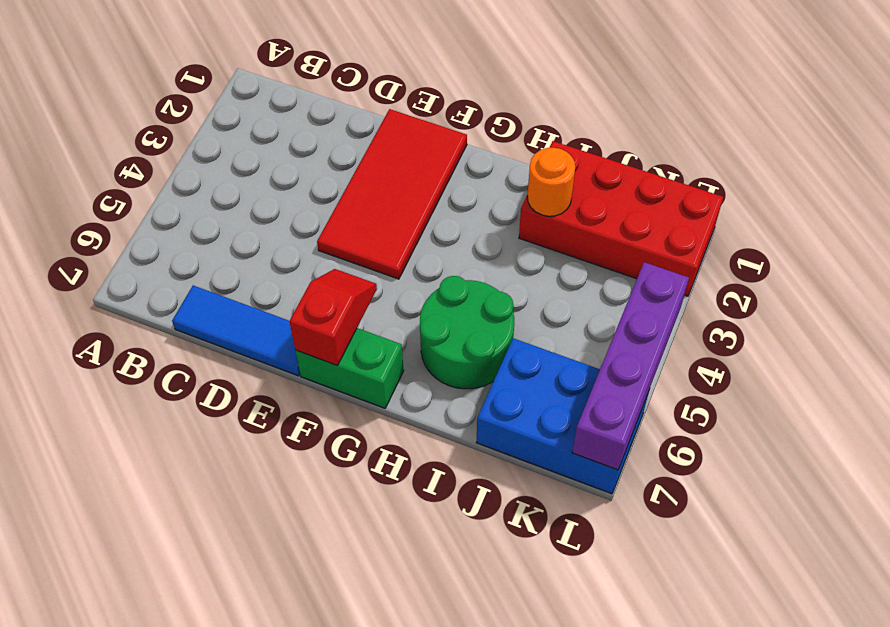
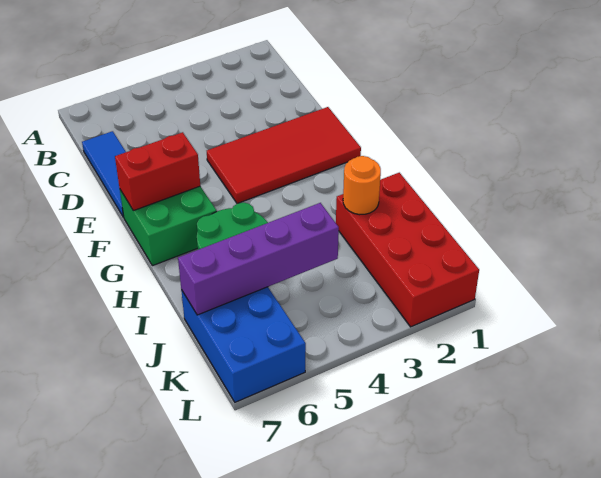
red 1x2 slope [289,269,377,365] -> red 1x2 brick [115,132,200,211]
green 1x2 brick [295,328,404,408] -> green 2x2 brick [120,186,217,266]
purple 1x4 brick [572,262,689,470] -> purple 1x4 brick moved to [178,203,339,315]

